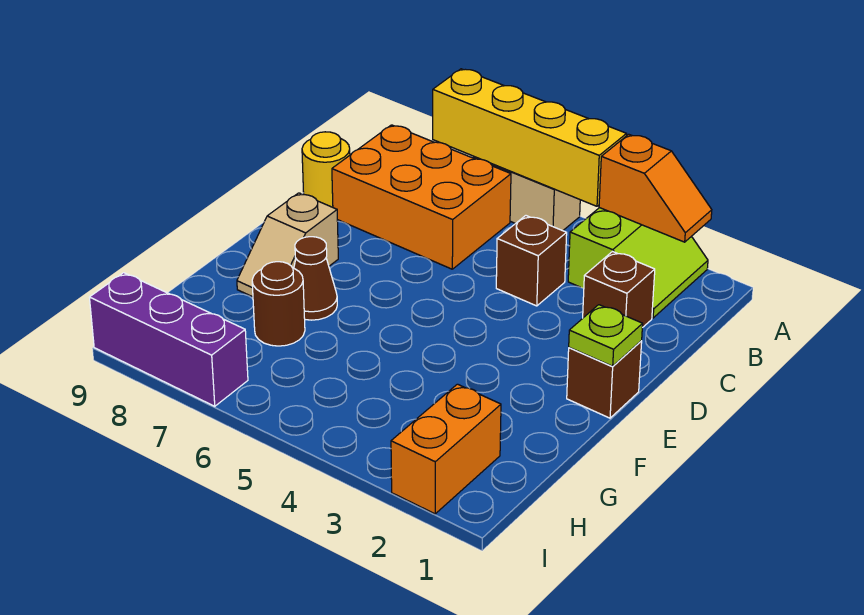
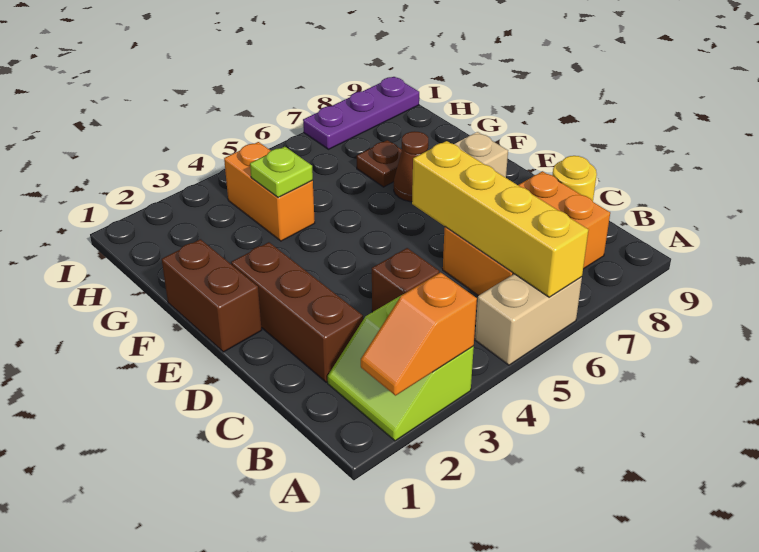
yellow 1x4 brick [433,69,627,206] -> yellow 1x4 brick turned to [412,141,588,297]
brown 1x1 brick [583,252,655,328] -> brown 1x3 brick [231,242,363,382]
brown 1x1 brick [567,341,642,418] -> brown 1x2 brick [162,239,262,352]
lime 1x1 plate [569,305,643,366] -> lime 1x1 plate moved to [250,147,313,197]
brown 1x1 round brick [252,262,305,346] -> brown 1x1 plate [357,140,402,187]
orange 1x2 brick [391,384,501,514] -> orange 1x2 brick moved to [224,142,315,241]
purple 1x3 brick [89,273,248,406] -> purple 1x3 plate [303,77,419,149]

